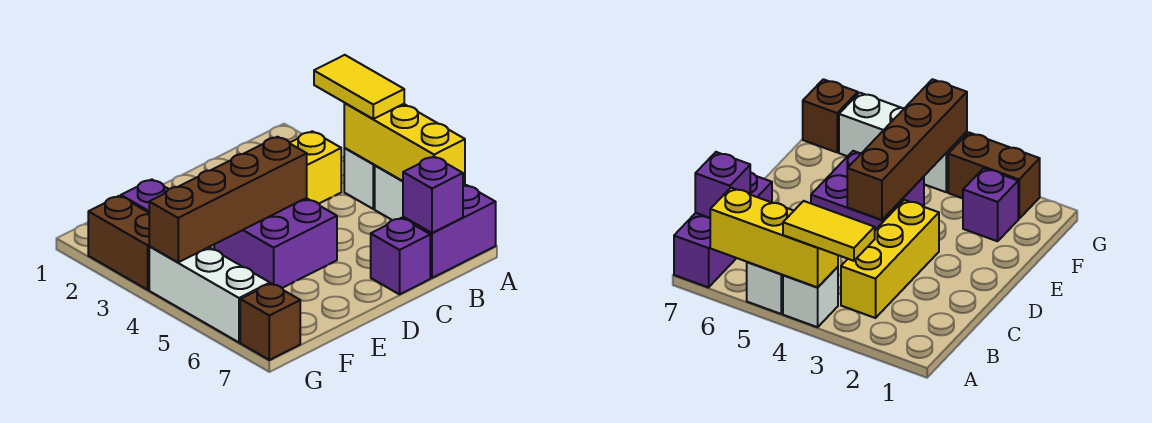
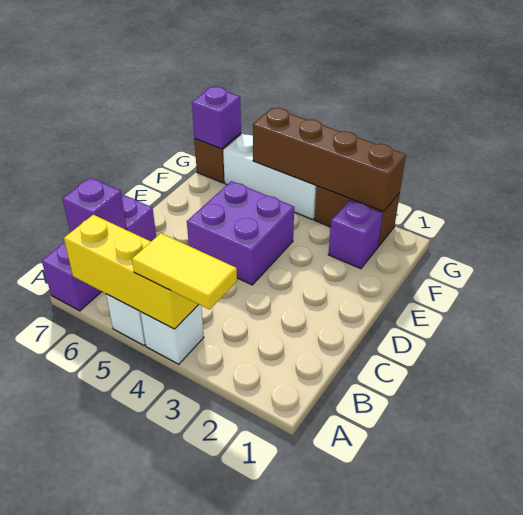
yellow 1x3 brick [290,131,341,204] -> none
brown 1x4 brick [149,137,307,262] -> brown 1x4 brick turned to [253,108,406,211]
none -> purple 1x1 brick [192,87,241,149]

